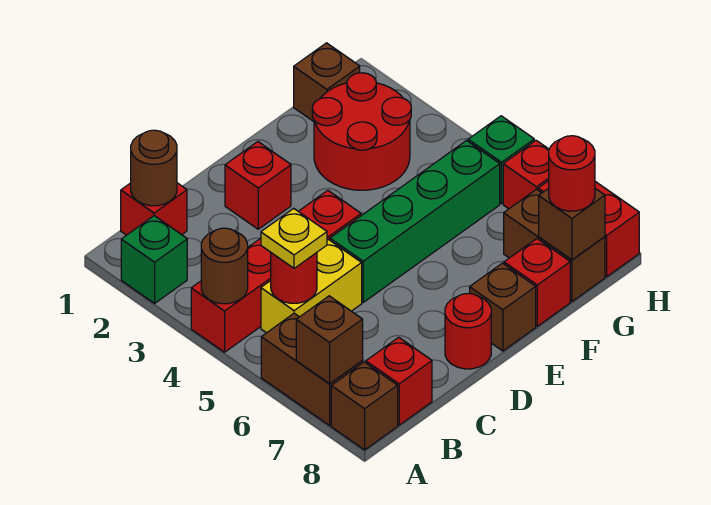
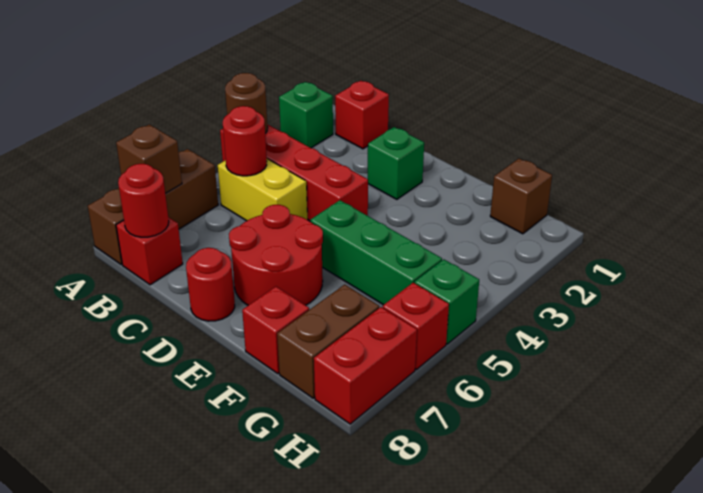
brown 1x1 round brick [131,130,177,206] -> none
yellow 1x1 plate [261,209,327,268] -> none
red 1x1 brick [225,142,291,229] -> green 1x1 brick [367,127,424,199]
green 1x4 brick [330,141,500,302] -> green 1x3 brick [310,200,442,305]
brown 1x1 brick [470,263,536,351] -> none
red 2x2 round brick [312,73,411,190] -> red 2x2 round brick moved to [229,205,323,305]
brown 1x1 brick [539,188,605,260] -> none
red 1x1 round brick [549,136,595,211] -> red 1x1 round brick moved to [118,164,169,237]

